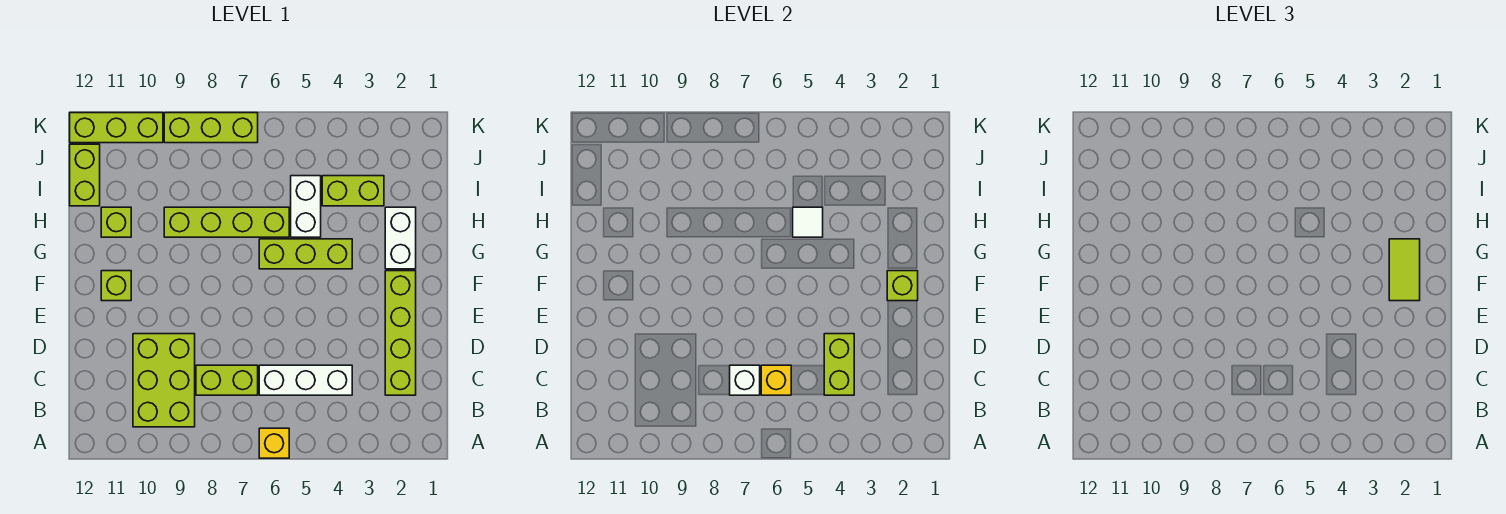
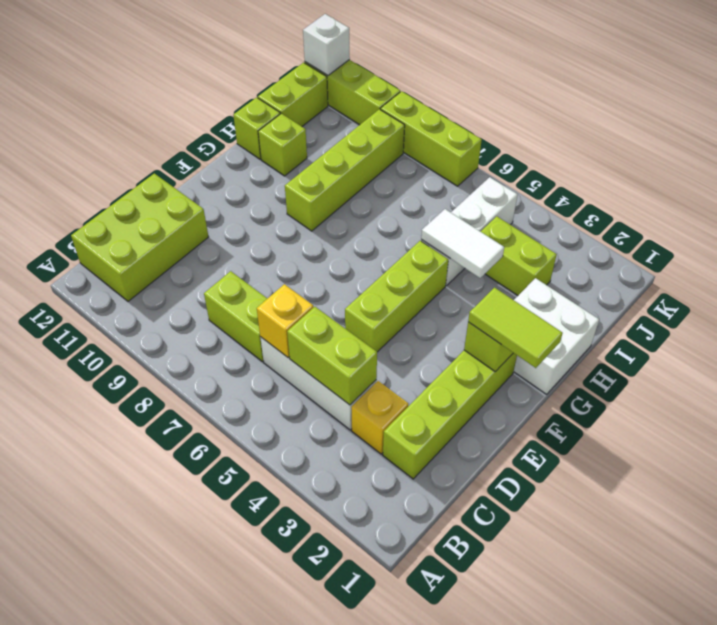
yellow 1x1 brick [259,428,289,458] -> yellow 1x1 brick moved to [351,381,408,454]
lime 2x3 brick [133,334,195,427] -> lime 2x3 brick moved to [71,173,208,301]
lime 1x2 brick [824,334,854,395] -> lime 1x2 brick turned to [287,307,377,405]
white 1x1 brick [730,365,760,395] -> white 1x1 brick moved to [303,14,350,75]
lime 1x2 tile [1389,239,1420,301] -> lime 1x2 tile turned to [468,288,563,368]
lime 1x1 brick [101,271,131,301] -> lime 1x1 brick moved to [233,97,280,159]
white 1x2 brick [385,207,416,269] -> white 2x2 brick [514,278,599,394]
lime 1x3 brick [259,239,352,269] -> lime 1x3 brick turned to [345,241,448,352]
white 1x2 brick [291,176,321,237] -> white 1x3 brick [421,177,518,286]
white 1x1 tile [793,207,823,237] -> white 1x2 tile [421,209,504,278]
lime 1x4 brick [164,207,289,237] -> lime 1x4 brick turned to [285,109,405,231]

